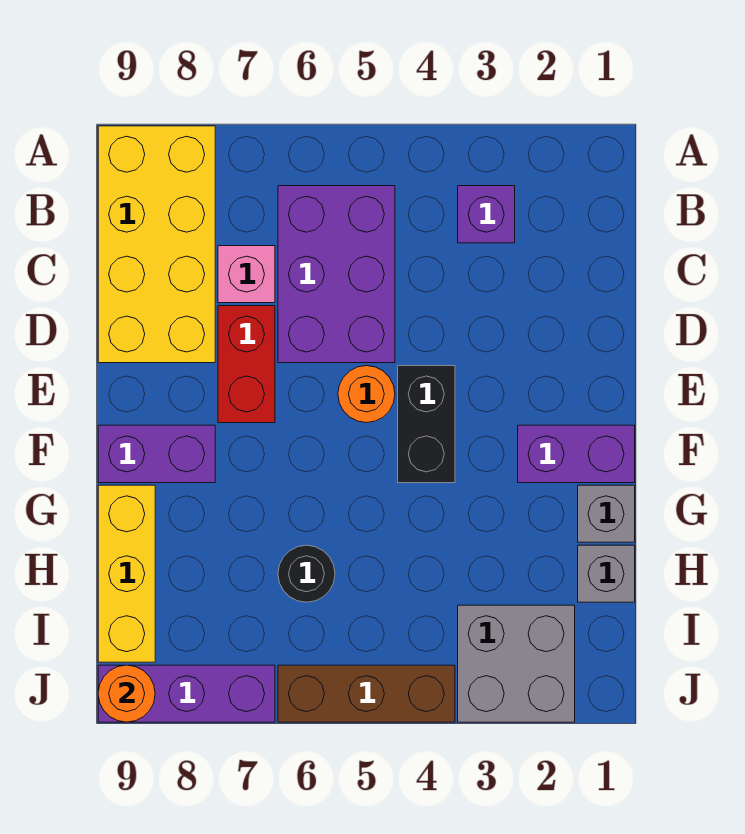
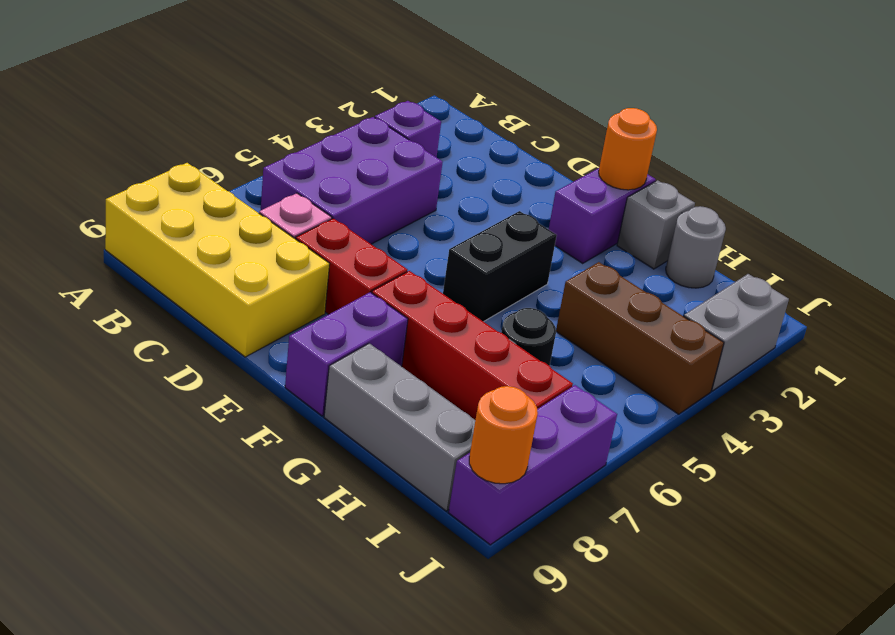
purple 2x3 brick [278,186,395,363] -> purple 2x3 brick turned to [261,117,443,244]
black 1x2 brick [398,366,455,483] -> black 1x2 brick turned to [443,211,557,322]
orange 1x1 round brick [338,366,395,423] -> orange 1x1 round brick moved to [599,108,657,190]
none -> red 1x4 brick [372,271,573,420]
yellow 1x3 brick [98,485,155,662] -> grey 1x3 brick [324,343,475,511]
grey 1x1 brick [578,545,635,602] -> grey 1x1 round brick [666,206,726,288]
grey 2x2 brick [458,605,575,722] -> grey 1x2 brick [684,274,789,391]
brown 1x3 brick [278,665,455,722] -> brown 1x3 brick turned to [556,262,724,414]

